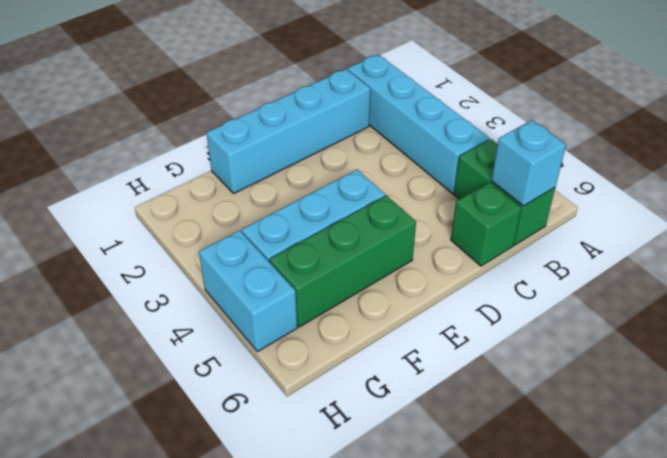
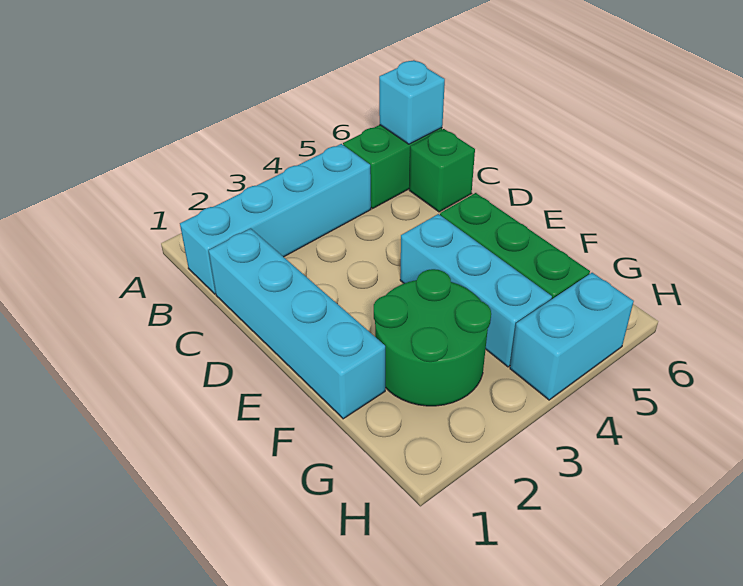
none -> green 2x2 round brick [374,269,491,406]

